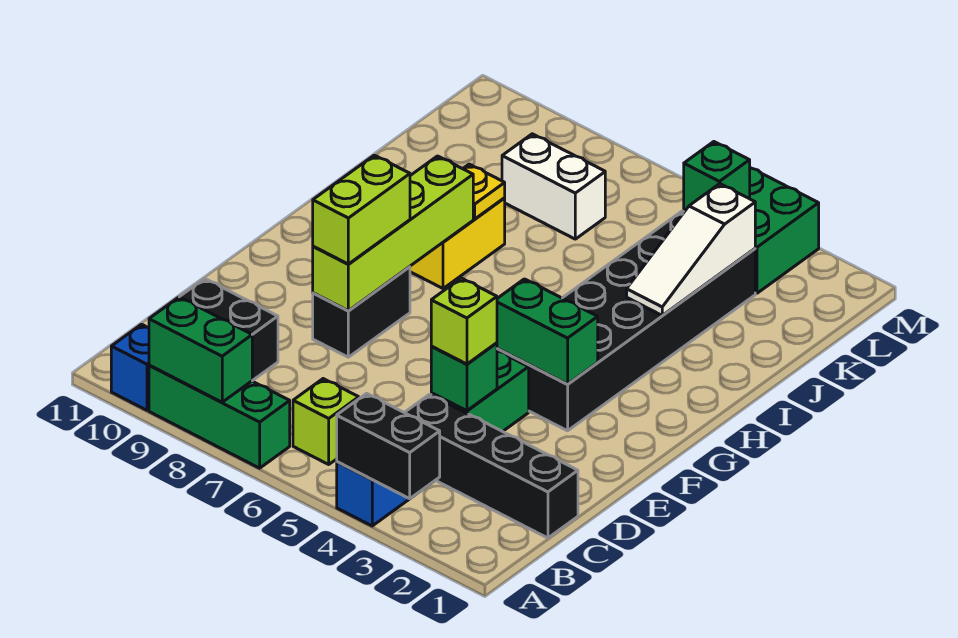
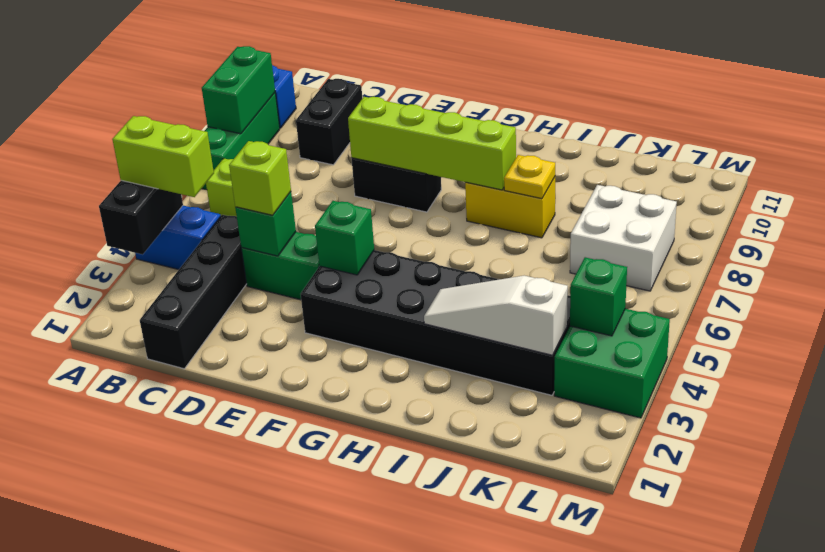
lime 1x2 brick [313,155,410,264] -> lime 1x2 brick moved to [112,116,214,197]
green 1x2 brick [497,279,598,384] -> green 1x1 brick [315,201,374,275]
white 1x2 brick [502,134,605,239] -> white 2x2 brick [570,185,677,291]

